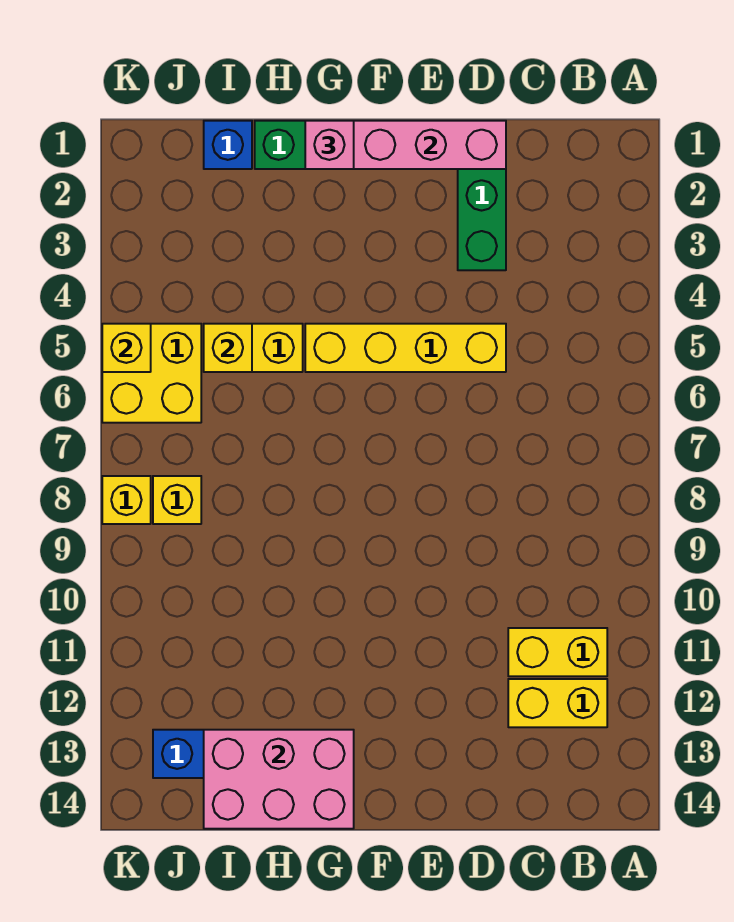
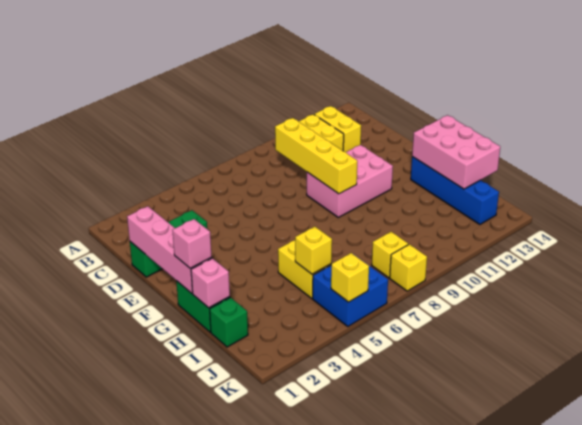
yellow 1x4 brick [305,324,506,372] -> yellow 1x4 brick moved to [275,118,357,194]
none -> pink 2x3 brick [307,145,393,217]
none -> pink 1x1 brick [191,258,230,308]
blue 1x1 brick [204,121,252,169] -> green 1x1 brick [210,298,248,347]
yellow 2x2 brick [102,324,201,423] -> blue 2x2 brick [313,256,388,326]

